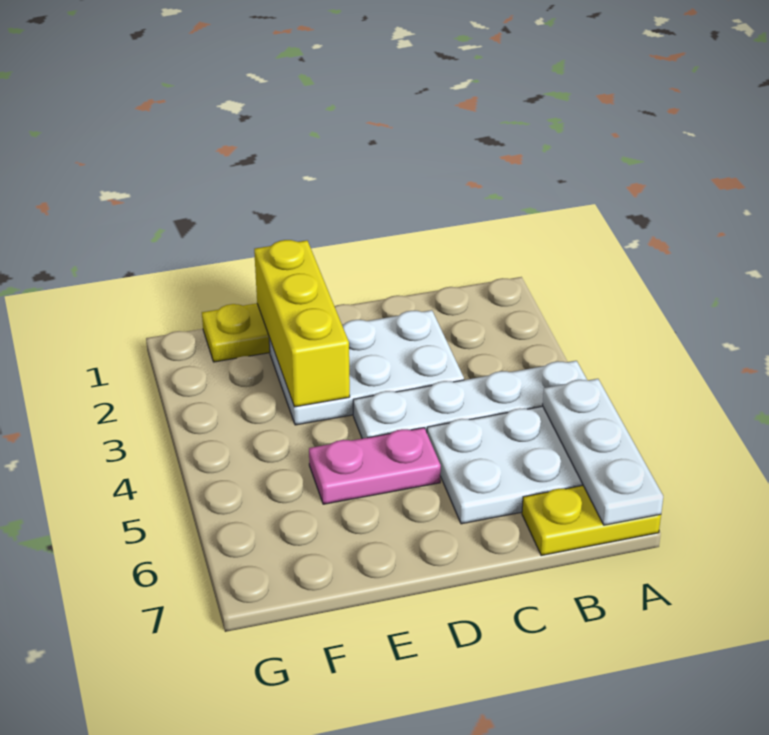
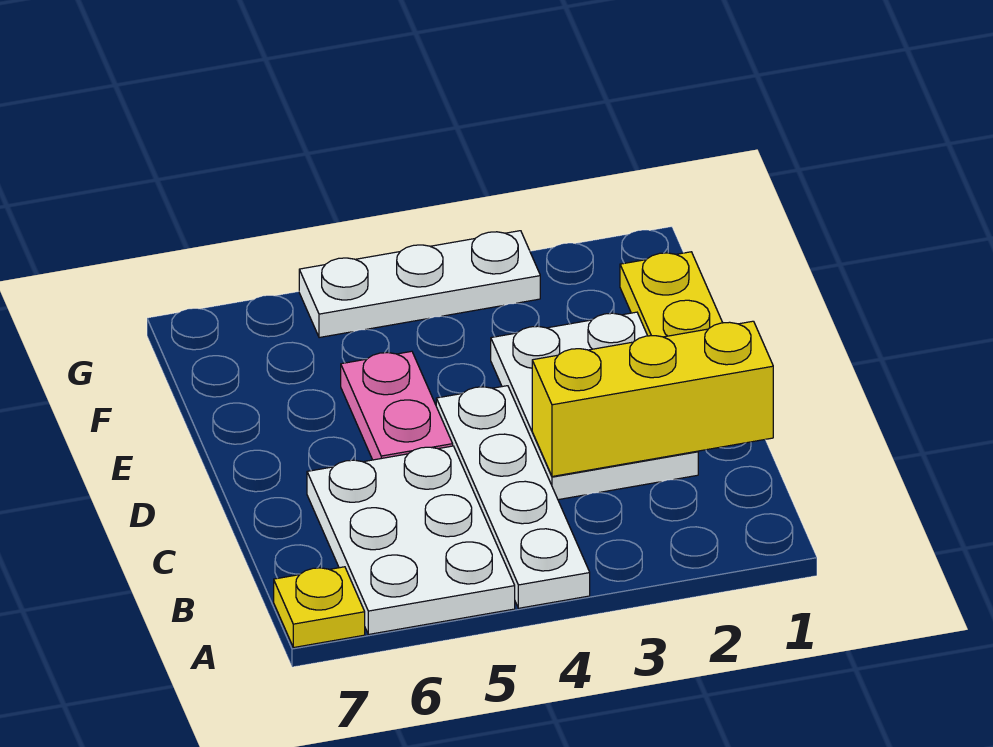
white 1x3 plate [543,379,663,525] -> white 1x3 plate moved to [299,231,540,338]
yellow 1x2 plate [522,486,661,556] -> yellow 1x1 plate [274,567,365,648]
yellow 1x3 brick [254,240,350,407] -> yellow 1x3 brick moved to [532,321,773,476]

